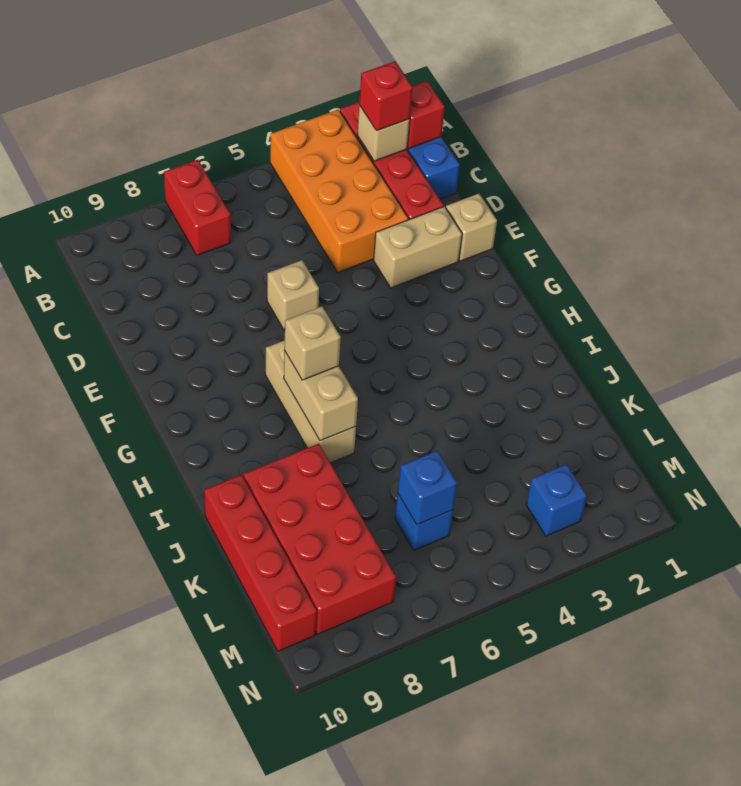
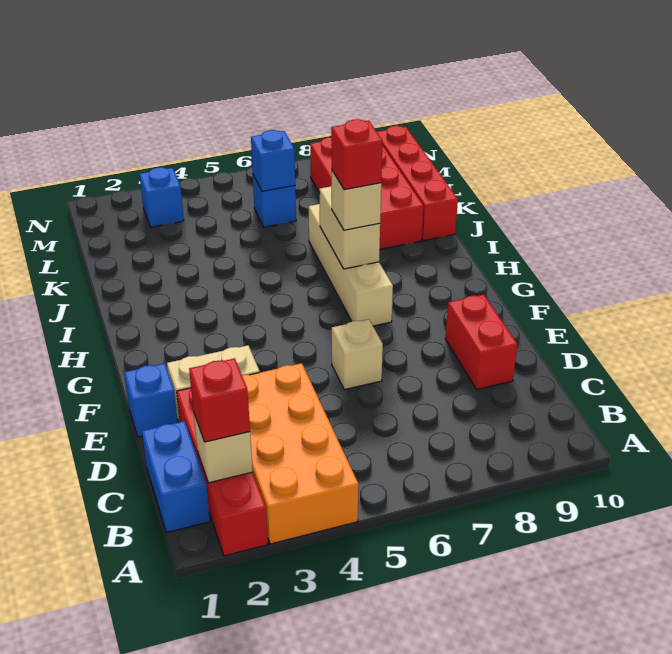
red 1x2 brick [164,160,231,255] -> red 1x2 brick moved to [445,295,517,389]
red 1x1 brick [407,81,445,148] -> red 1x1 brick moved to [331,119,383,190]
tan 1x1 brick [446,194,497,261] -> blue 1x1 brick [124,363,178,437]
tan 1x3 brick [265,340,356,463] -> tan 1x4 brick [308,204,393,326]

